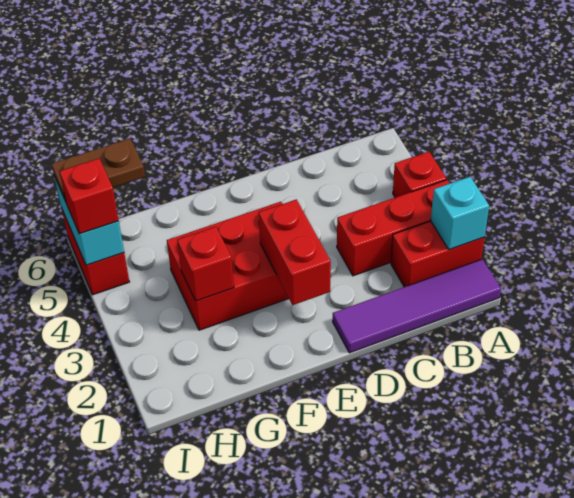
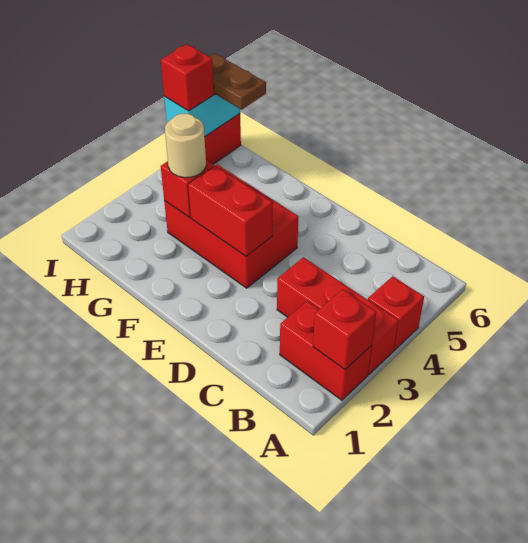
purple 1x4 tile [333,259,501,353] -> none
cyan 1x1 brick [431,177,489,250] -> red 1x1 brick [313,289,376,369]
red 1x2 brick [259,199,331,305] -> red 1x2 brick turned to [188,165,272,256]
none -> tan 1x1 round brick [165,113,206,178]

